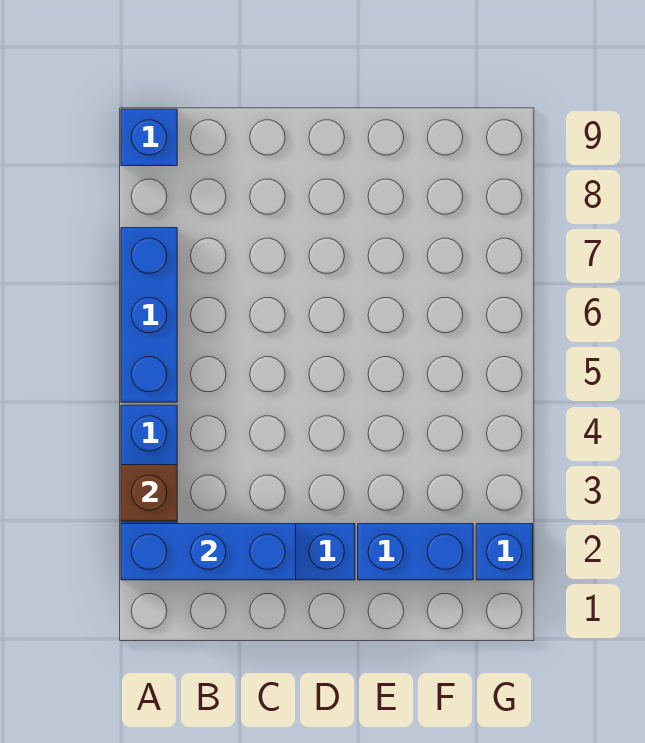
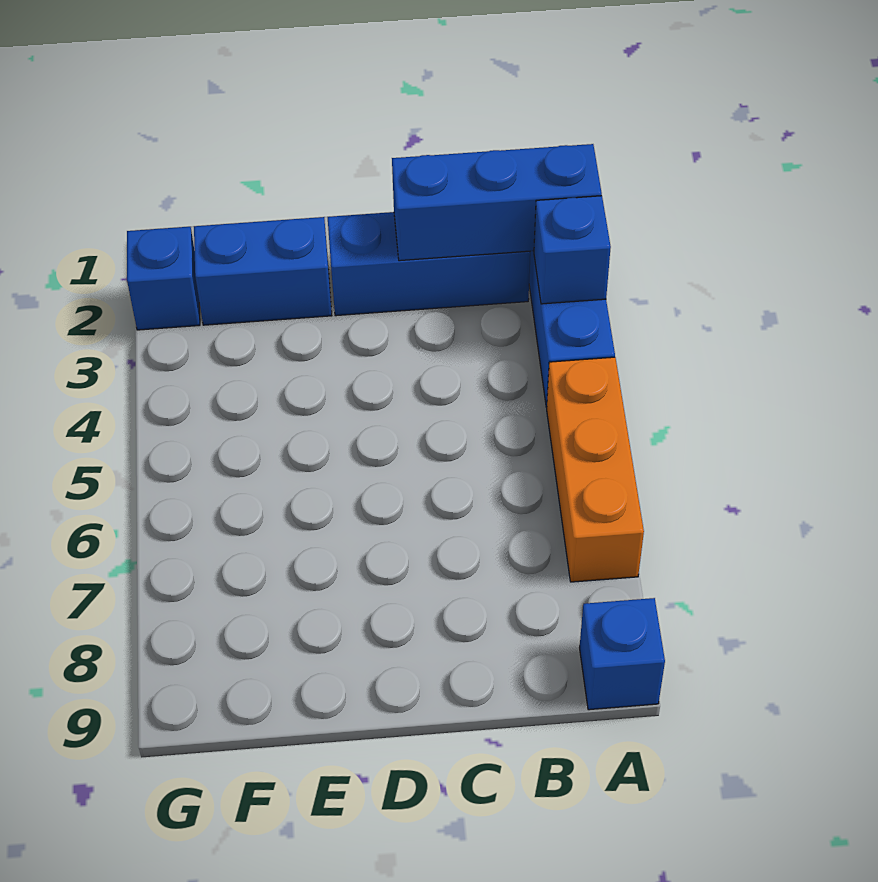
brown 1x1 brick [121,465,177,521] -> blue 1x1 brick [534,196,611,304]
blue 1x3 brick [121,228,177,402] -> orange 1x3 brick [547,357,644,582]

